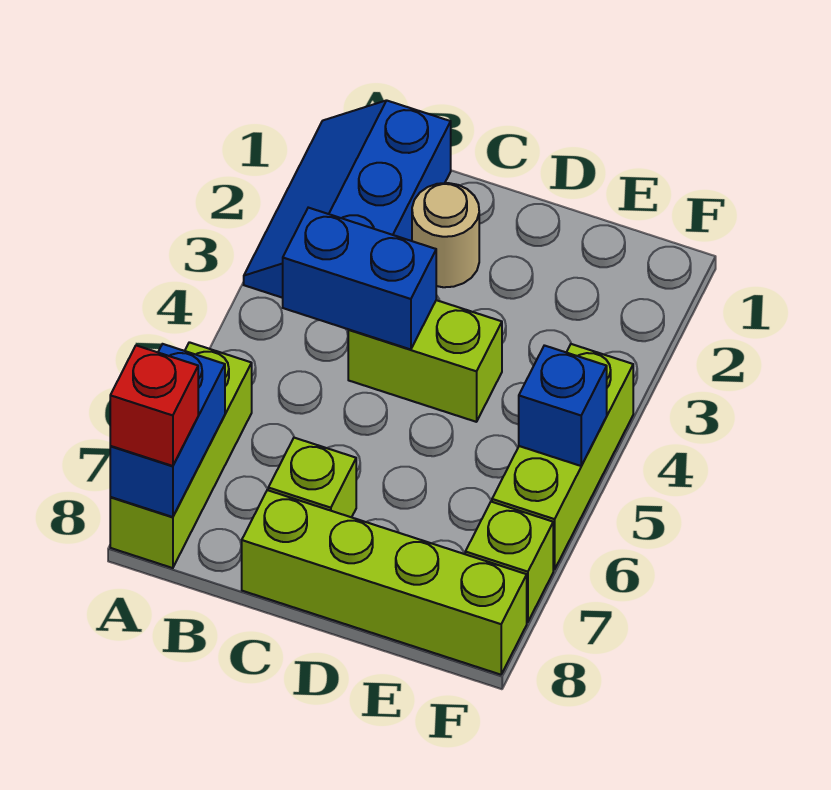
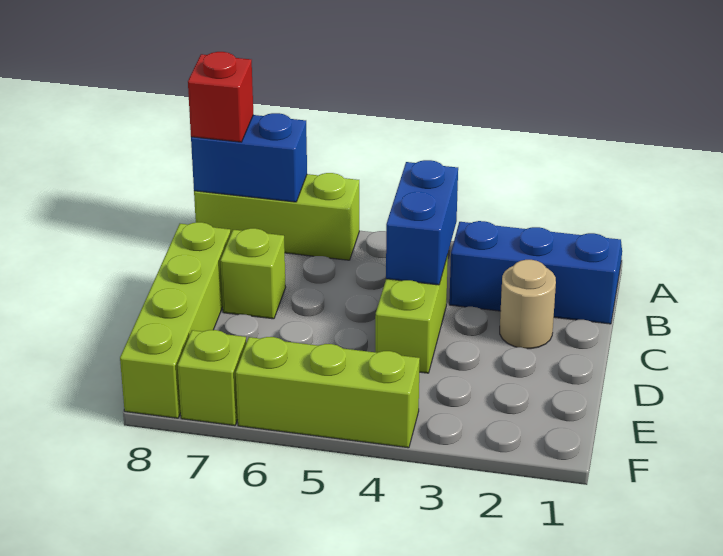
blue 1x1 brick [519,345,607,466] -> none

